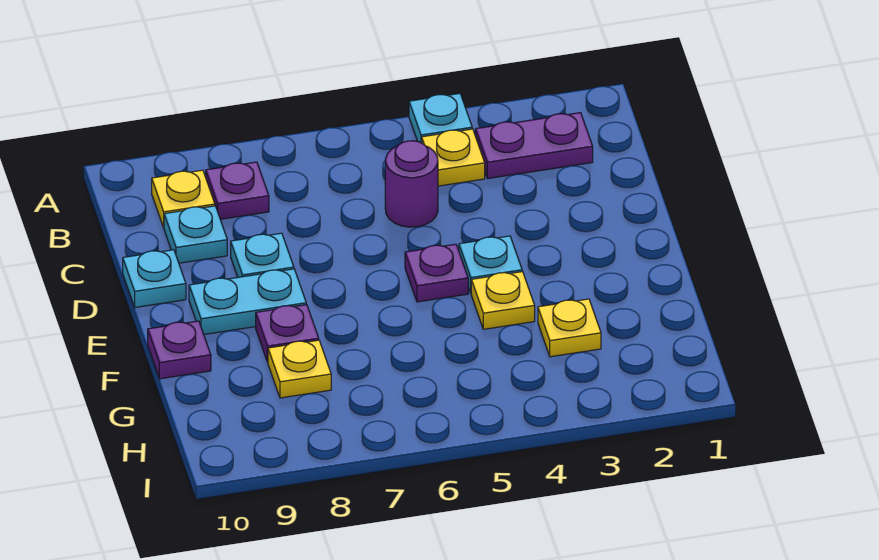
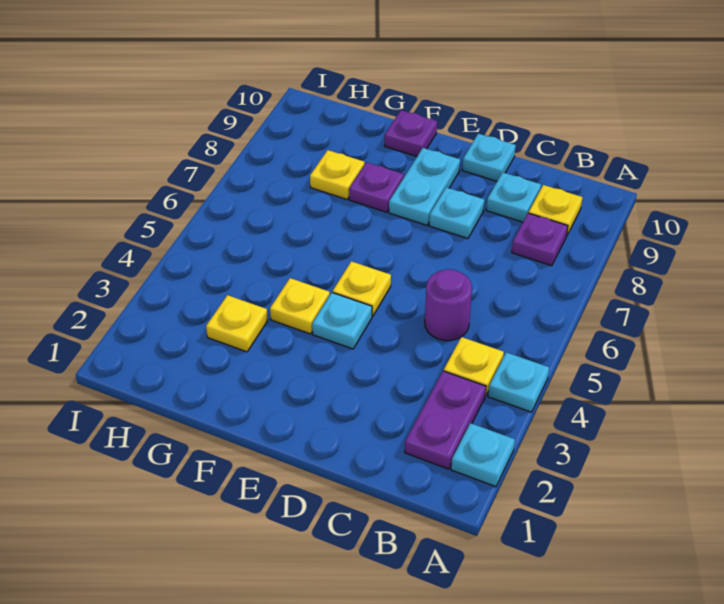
none -> cyan 1x1 plate [451,423,515,487]
purple 1x1 plate [405,244,468,302] -> yellow 1x1 plate [333,261,391,316]

